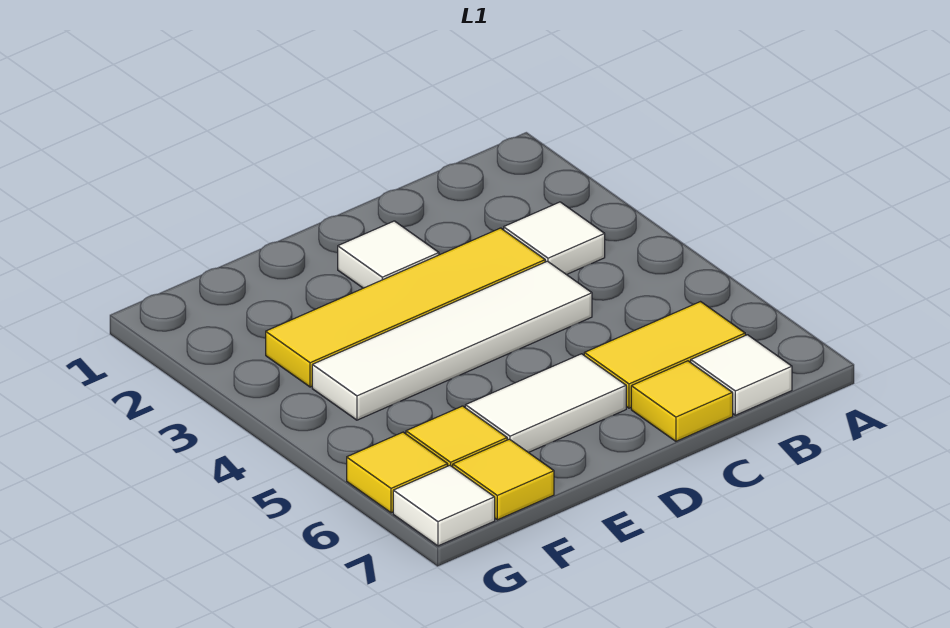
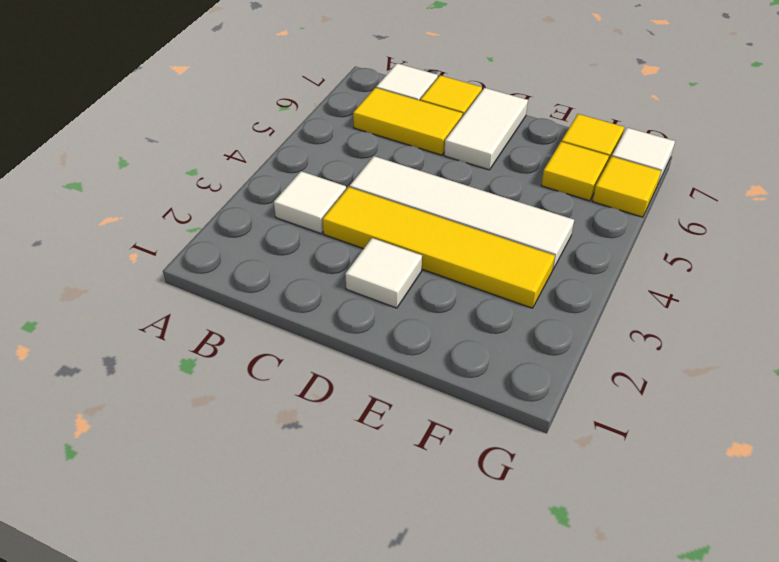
white 1x2 tile [465,354,626,453] -> white 1x2 tile turned to [444,88,528,170]

